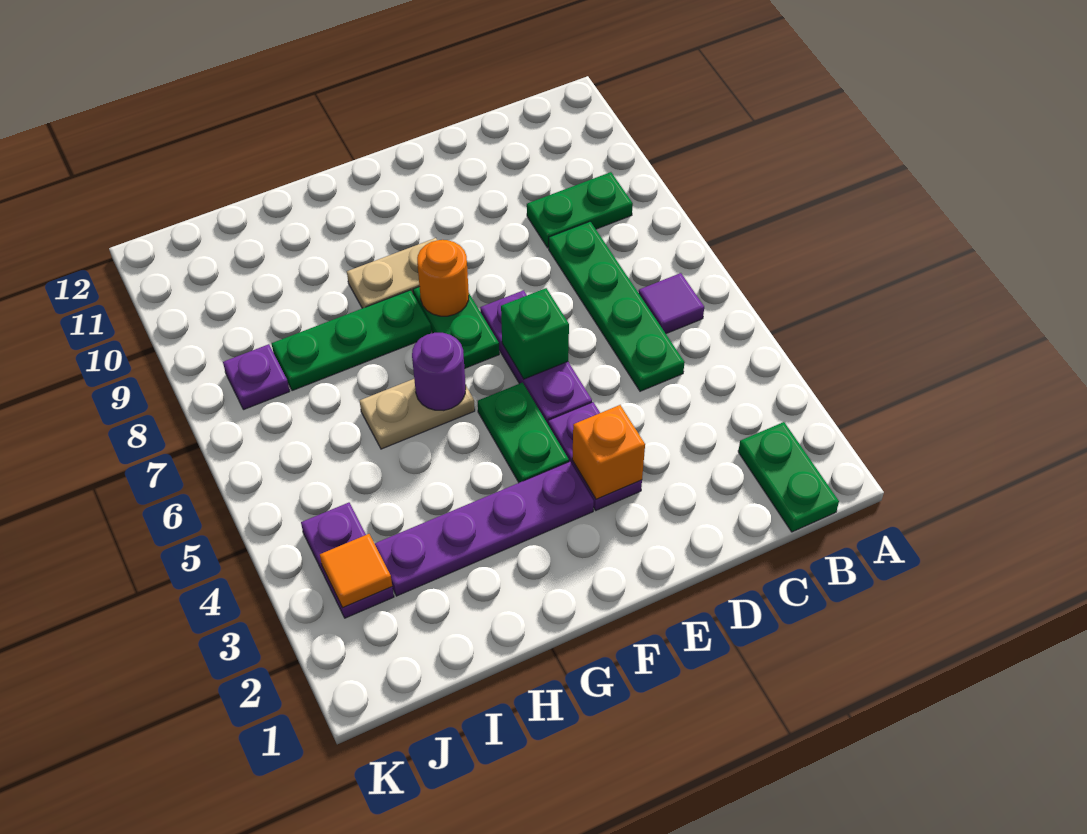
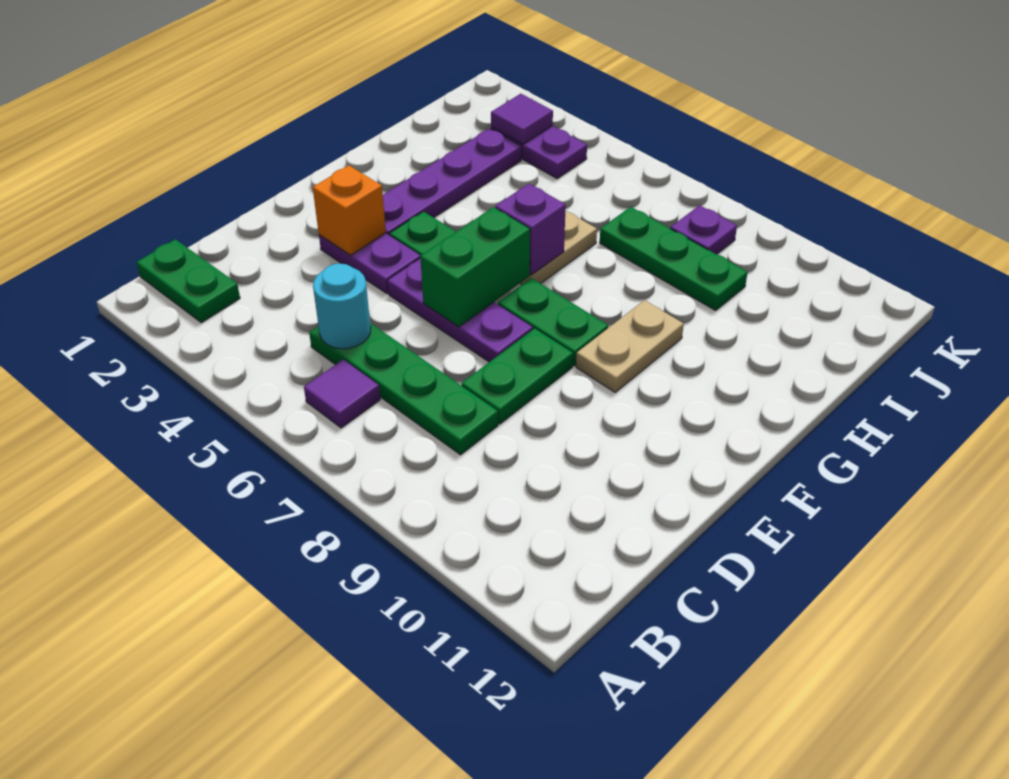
green 1x2 plate [527,172,633,248] -> green 1x2 plate moved to [461,328,573,424]
none -> cyan 1x1 round brick [313,263,371,349]
green 1x1 brick [501,288,569,379] -> green 1x2 brick [420,207,530,327]
orange 1x1 round brick [417,240,469,316] -> none
purple 1x1 round brick [412,333,466,410] -> purple 1x1 brick [495,184,566,275]
green 1x3 plate [271,290,431,391] -> green 1x3 plate turned to [600,207,748,310]
orange 1x1 tile [320,534,392,607] -> purple 1x1 tile [491,94,553,144]

